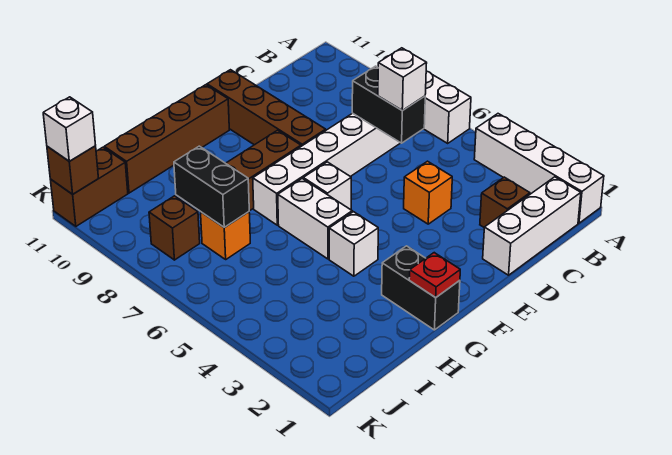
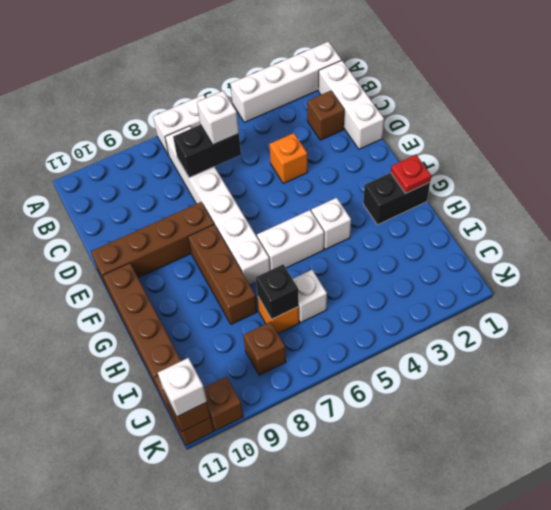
white 1x1 brick [303,162,351,210] -> white 1x1 brick moved to [293,270,327,322]
black 1x2 brick [174,146,249,227] -> black 1x1 brick [256,264,299,319]
none -> brown 1x1 brick [204,377,243,431]

